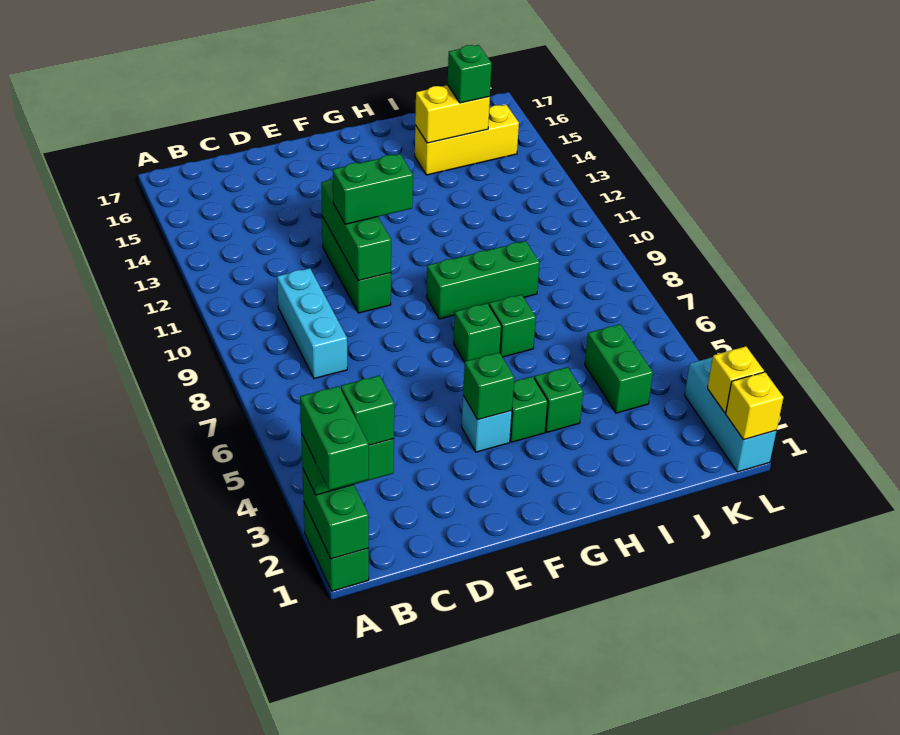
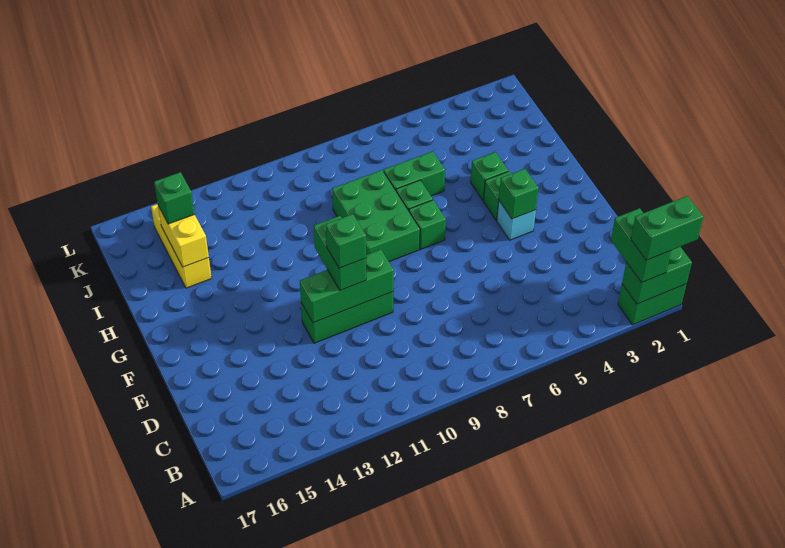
green 1x1 brick [341,375,394,445] -> green 1x1 brick moved to [326,214,366,268]
cyan 1x3 brick [277,268,347,379] -> none
green 1x3 brick [426,241,540,319] -> green 2x3 brick [332,170,420,261]
green 1x2 brick [585,324,653,413] -> green 1x2 brick moved to [384,151,445,196]
cyan 1x3 brick [685,357,776,472] -> none
yellow 1x1 brick [726,372,784,440] -> none
yellow 1x1 brick [708,346,764,413] -> none

